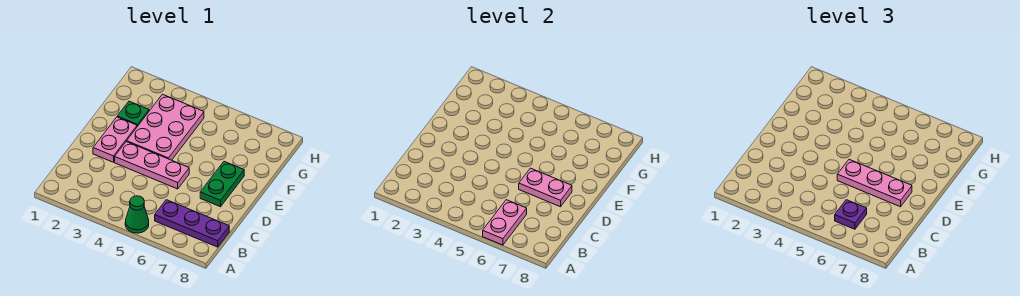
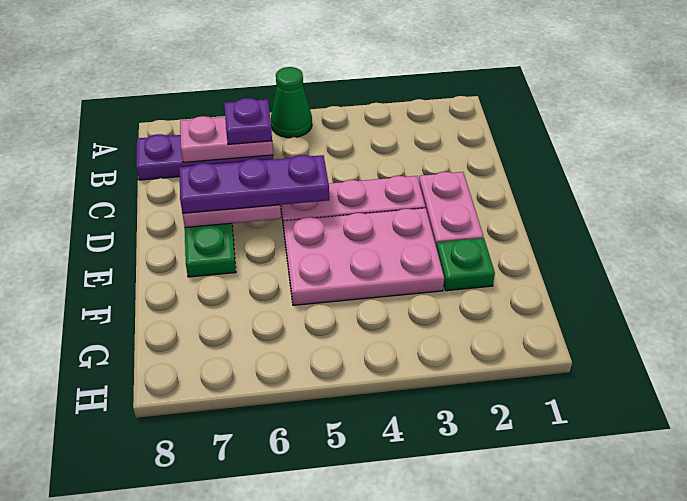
pink 1x2 plate [483,200,527,245] -> pink 1x2 plate turned to [180,116,273,162]
pink 1x3 plate [837,159,912,207] -> purple 1x3 plate [179,155,329,213]
pink 2x3 plate [127,94,204,160] -> pink 2x3 plate turned to [283,208,444,305]

